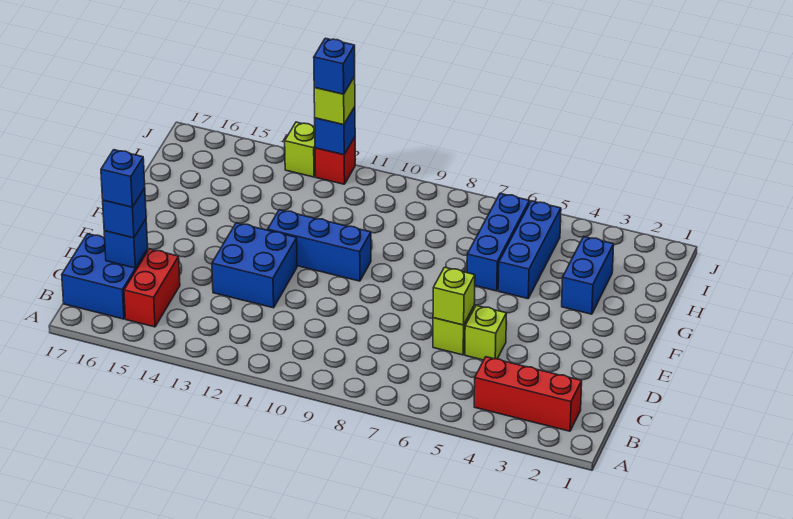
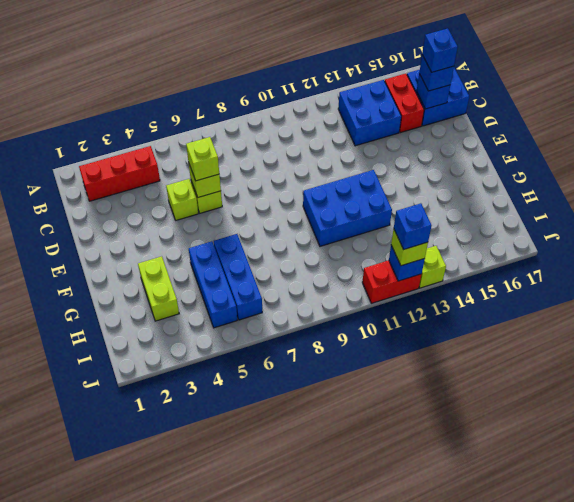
none -> lime 1x1 brick [186,137,219,181]
blue 2x2 brick [212,223,297,308] -> blue 2x2 brick moved to [338,80,401,146]
blue 1x3 brick [268,210,371,281] -> blue 2x3 brick [303,170,392,246]
blue 1x2 brick [562,237,614,314] -> lime 1x2 brick [138,256,179,321]
red 1x1 brick [315,137,355,184] -> red 1x2 brick [362,260,422,303]

